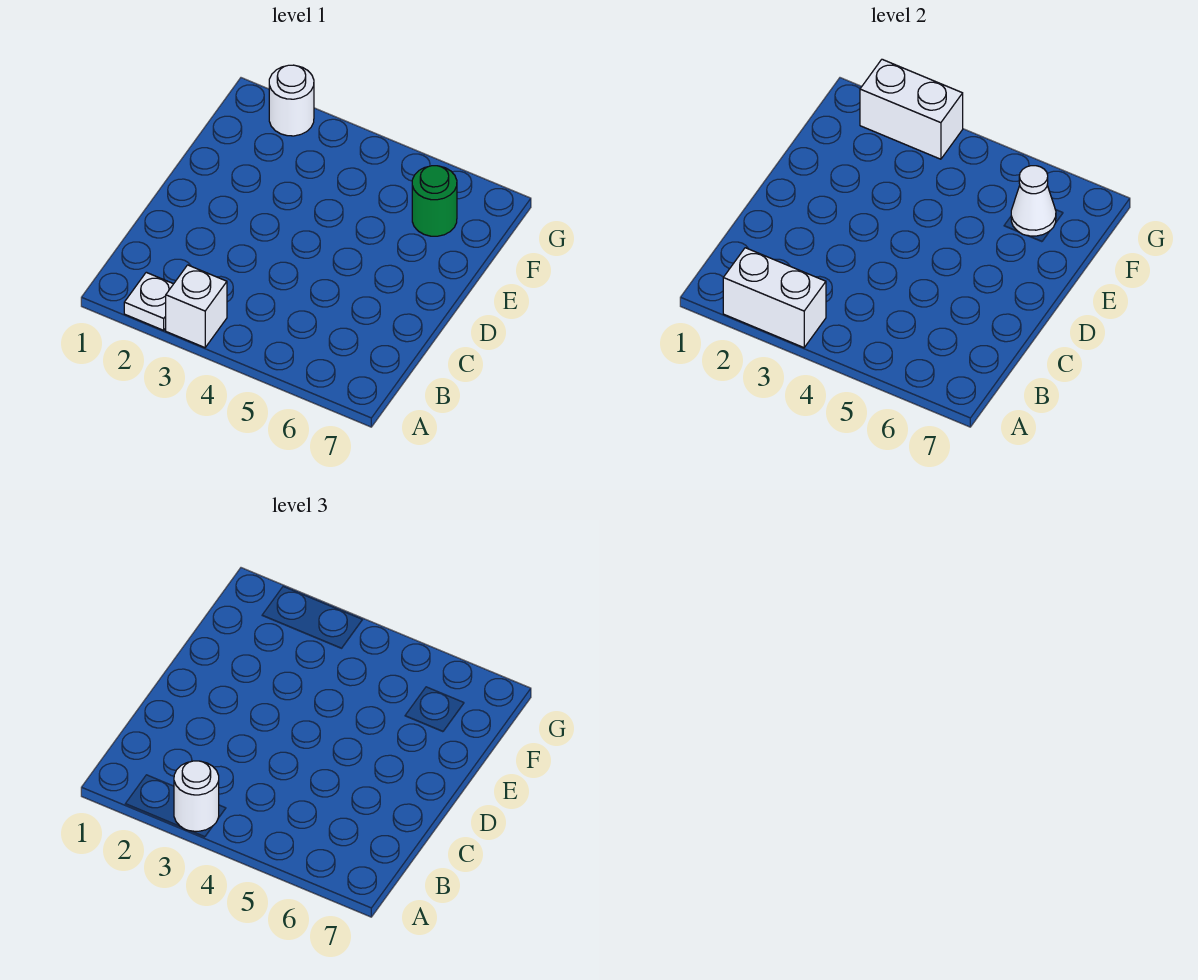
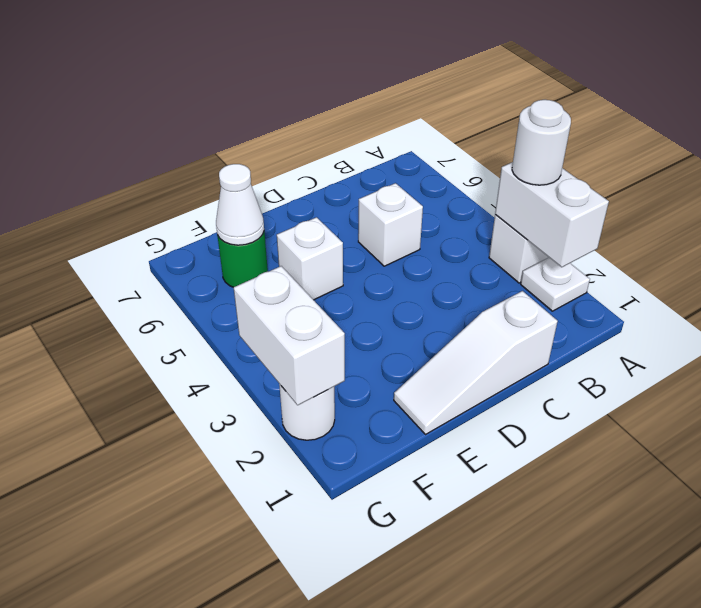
none -> white 1x3 slope [394,291,558,435]
none -> white 1x1 brick [358,183,423,266]
none -> white 1x1 brick [277,217,343,300]

